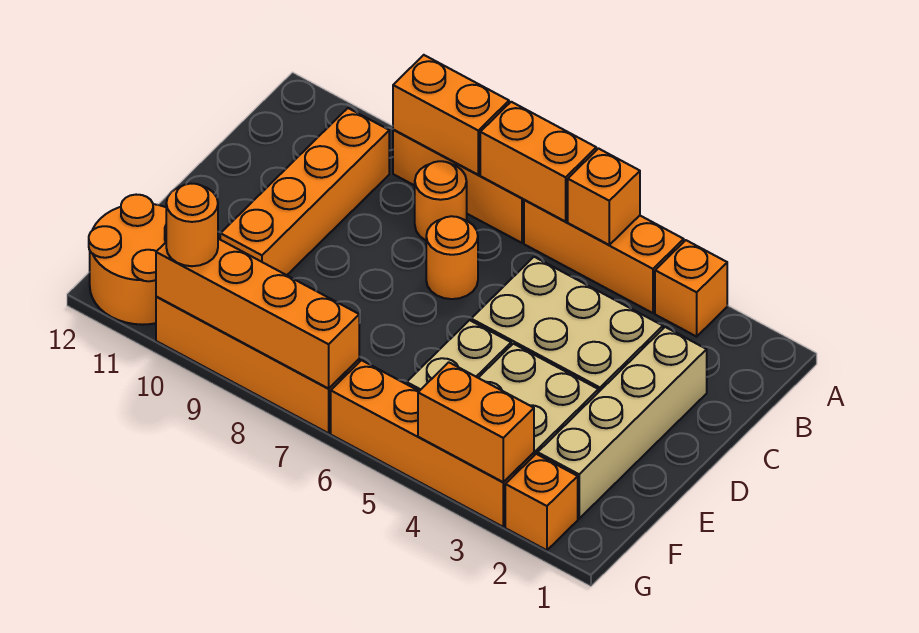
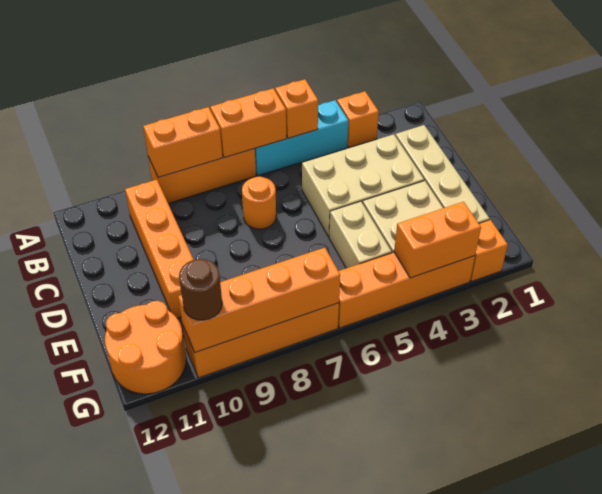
orange 1x3 brick [524,200,684,313] -> cyan 1x3 brick [255,100,348,176]
orange 1x1 round brick [415,161,467,240] -> none
orange 1x1 round brick [166,184,218,266] -> brown 1x1 round brick [179,259,222,320]

